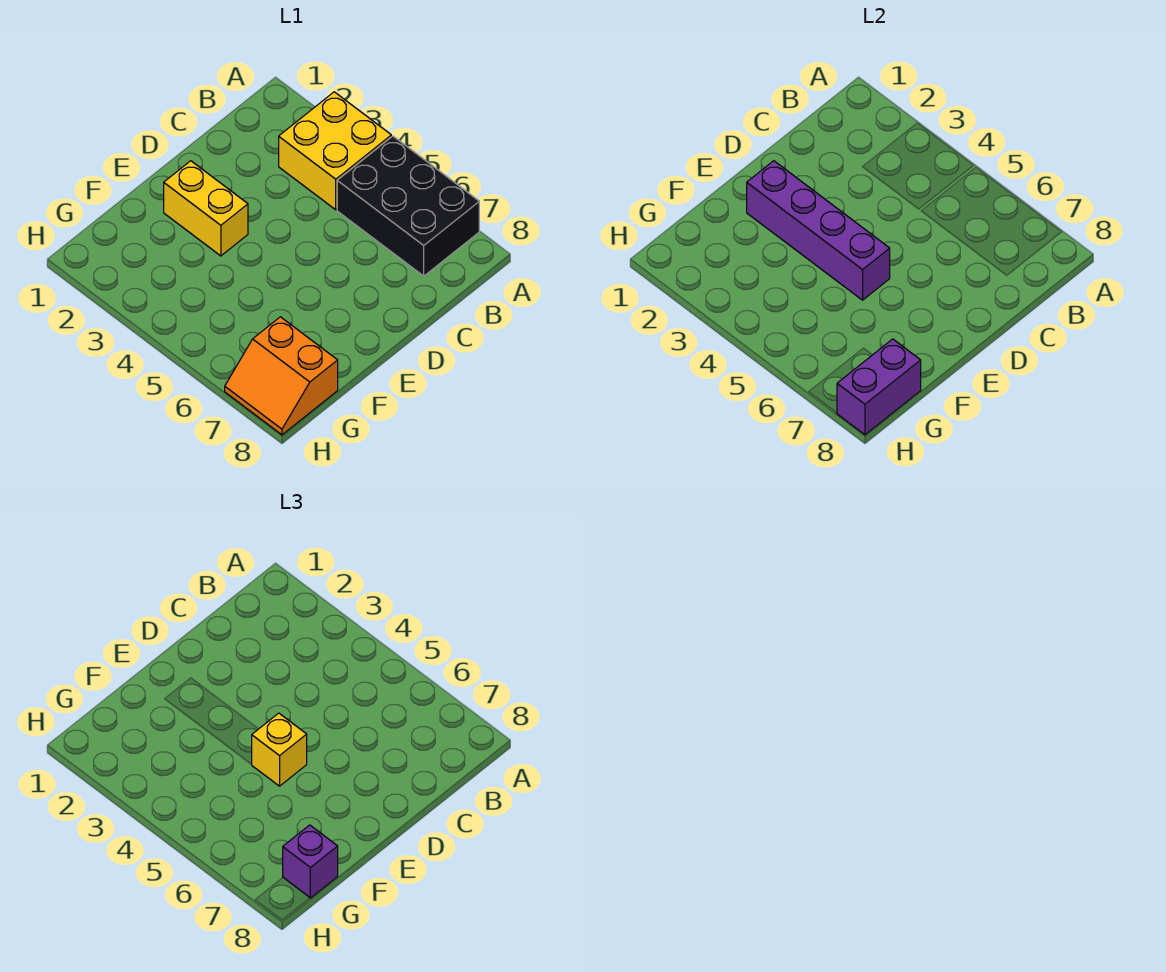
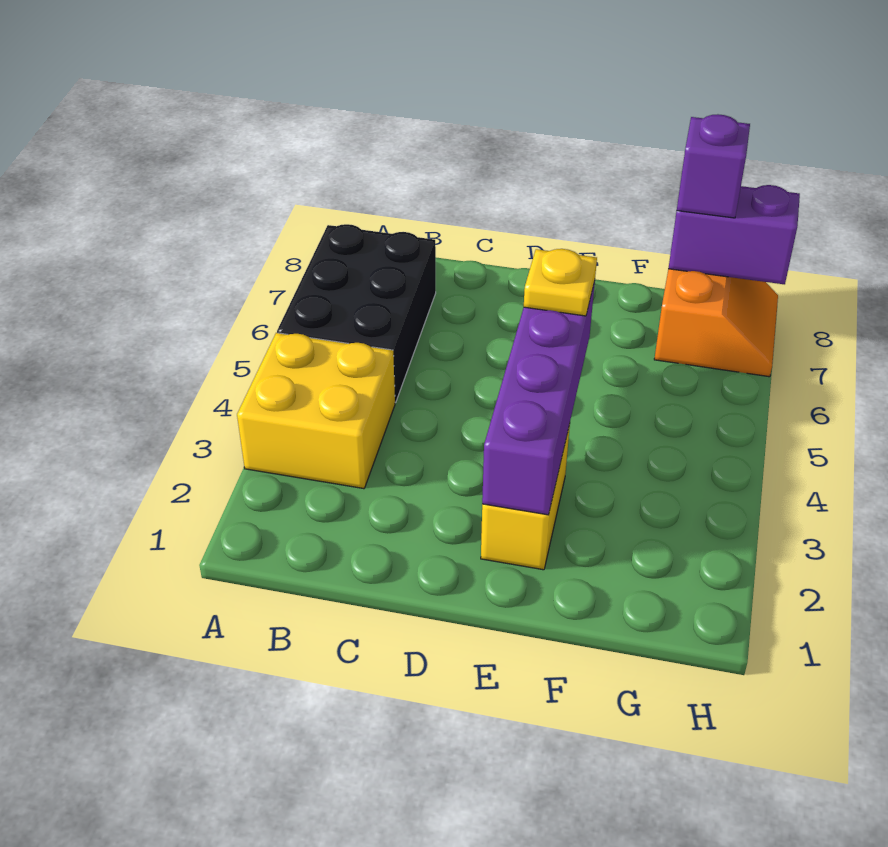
yellow 1x1 brick [251,713,307,786] -> yellow 1x1 plate [524,249,597,316]

